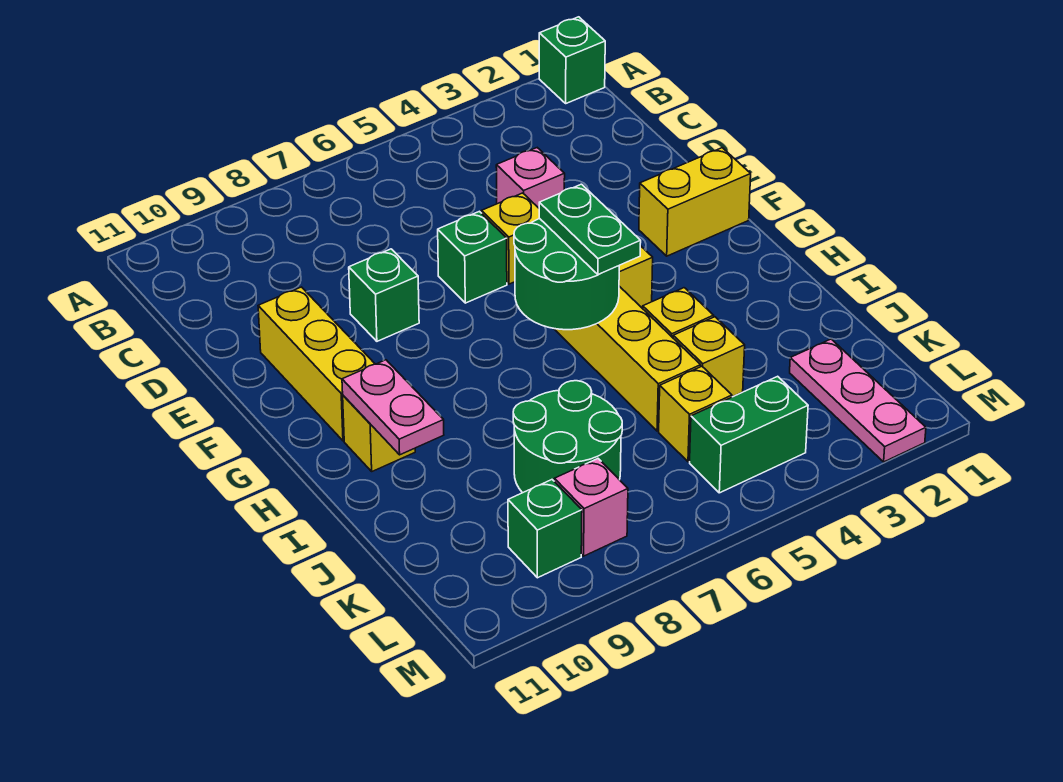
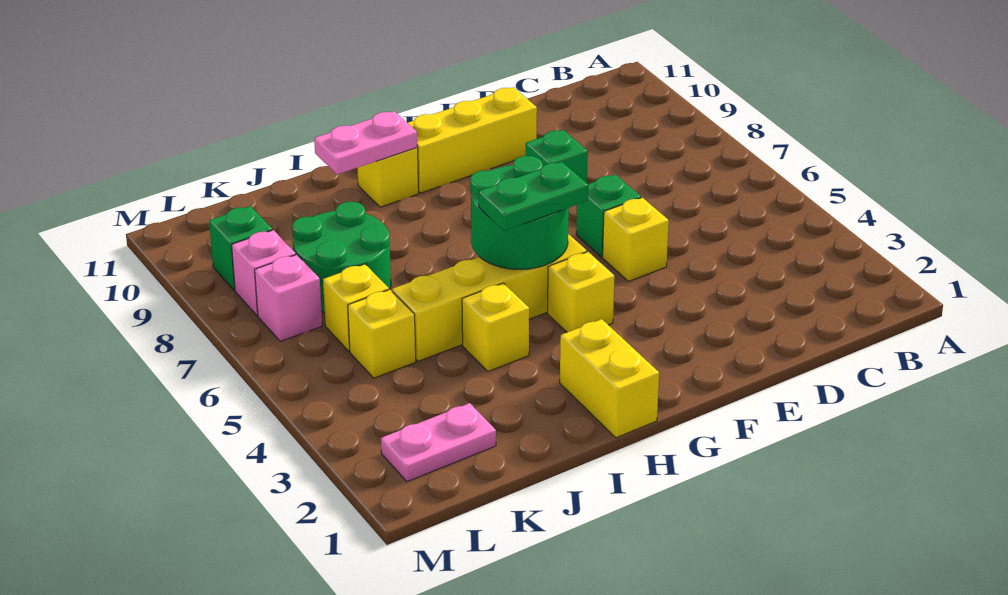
green 1x1 brick [539,17,605,103] -> none
pink 1x1 brick [496,148,565,208] -> pink 1x1 brick moved to [255,255,322,341]
yellow 1x2 brick [639,148,751,256] -> yellow 1x2 brick moved to [560,319,659,438]
yellow 1x1 brick [673,317,745,397] -> yellow 1x1 brick moved to [323,264,389,351]
pink 1x3 plate [790,339,926,462] -> pink 1x2 plate [381,403,496,482]
green 1x2 brick [690,376,808,493] -> none

